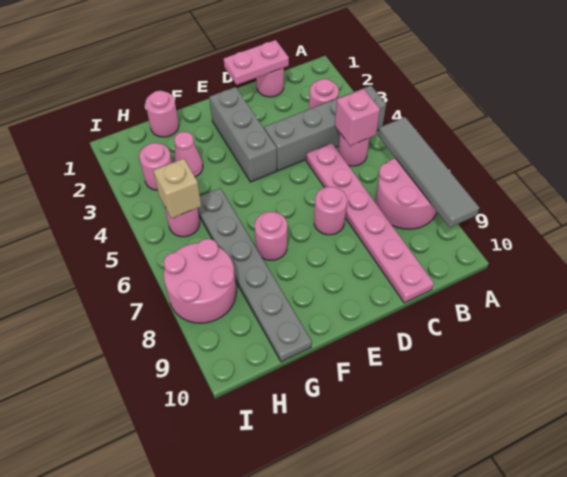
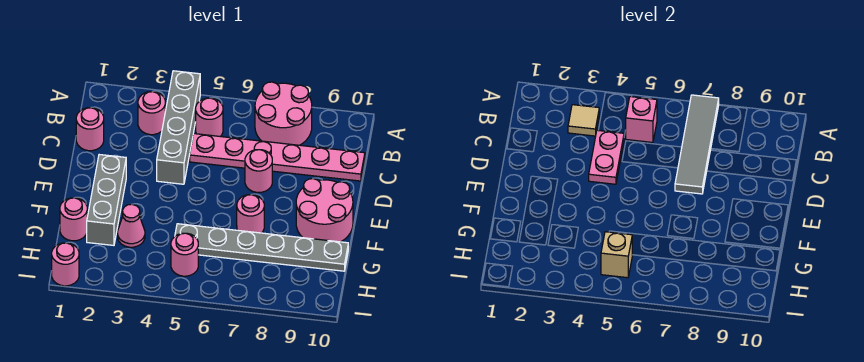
grey 1x4 tile [378,117,480,228] -> grey 1x4 tile turned to [675,95,719,194]
none -> tan 1x1 tile [568,105,599,136]
pink 1x2 plate [224,40,289,85] -> pink 1x2 plate moved to [589,130,624,184]
grey 1x3 brick [210,87,277,182] -> grey 1x3 brick turned to [87,155,126,245]
pink 1x1 round brick [139,143,172,190] -> pink 1x1 round brick moved to [52,243,79,286]
pink 2x2 round brick [164,239,236,323] -> pink 2x2 round brick moved to [296,179,353,242]

